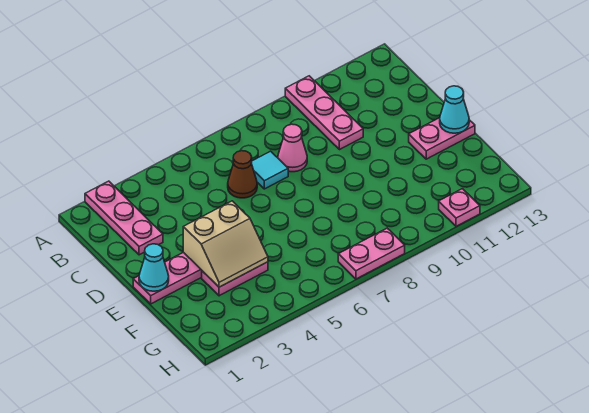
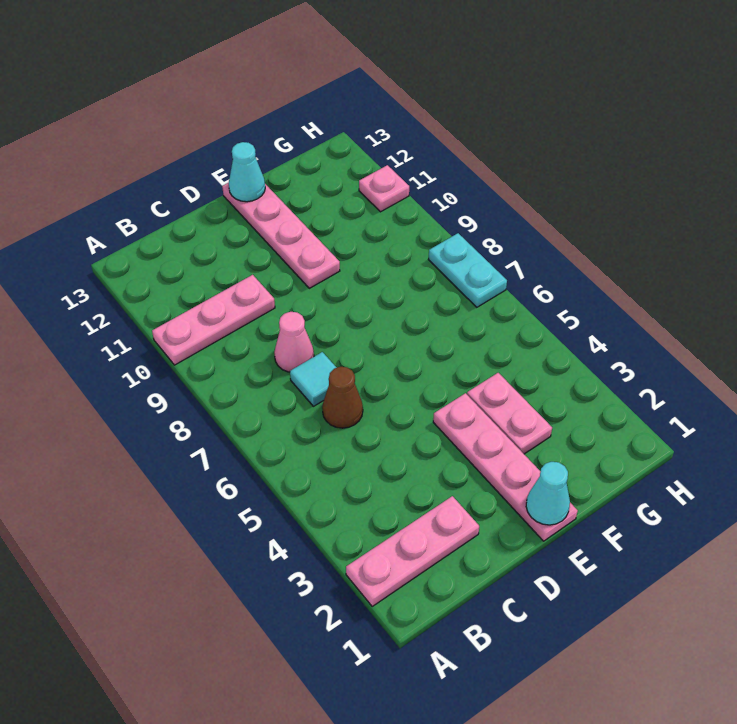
tan 2x2 slope [183,201,268,287] -> none
pink 1x2 plate [409,118,475,159] -> pink 1x4 plate [222,183,340,288]
pink 1x2 plate [338,228,405,279] -> cyan 1x2 plate [428,233,507,307]

